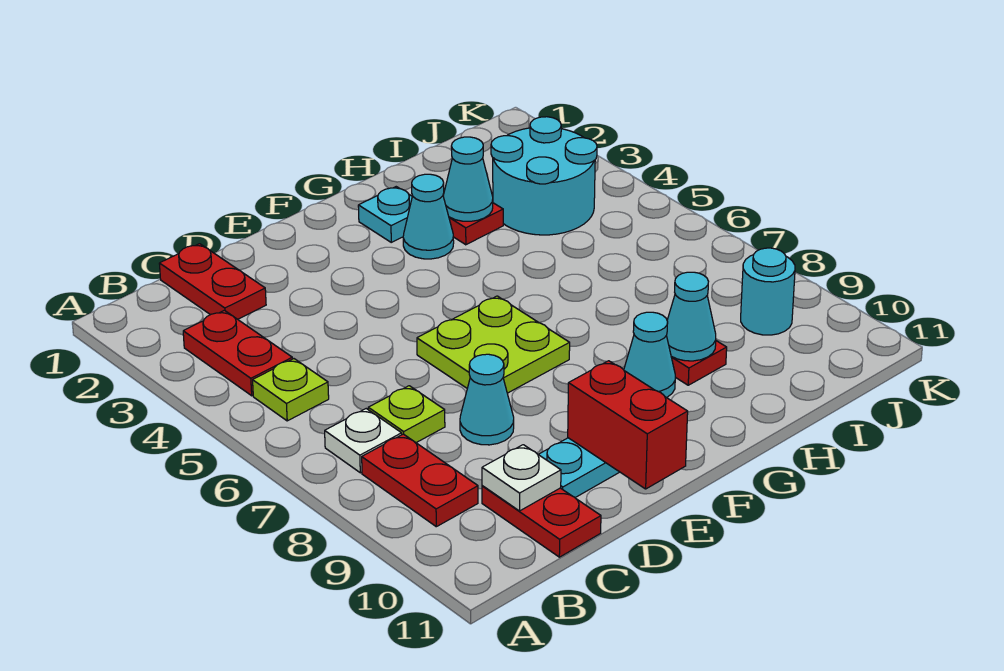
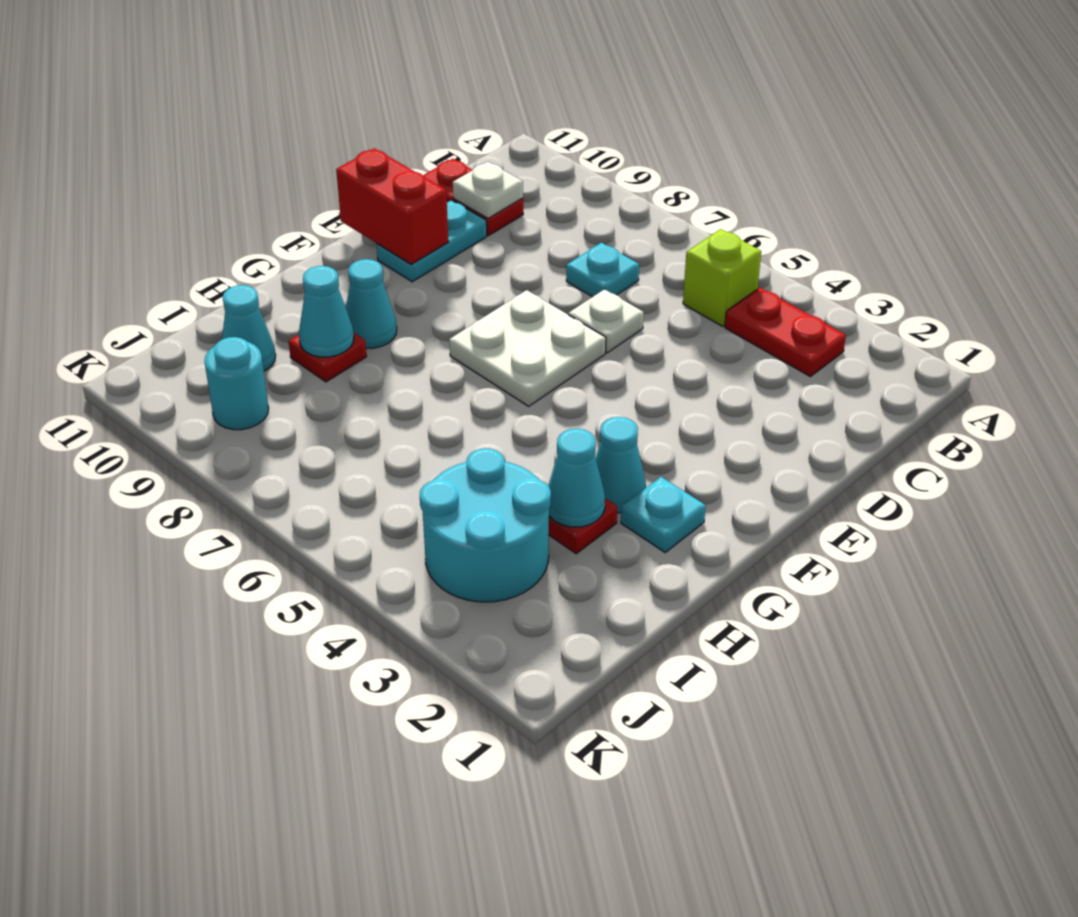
lime 1x1 plate [253,359,329,421] -> lime 1x1 brick [683,229,761,327]
white 1x1 plate [325,409,402,473] -> white 1x1 plate moved to [569,289,644,353]
red 1x2 plate [362,434,478,527] -> none
red 1x2 plate [159,244,266,319] -> none
lime 1x1 plate [368,386,445,443] -> cyan 1x1 plate [566,243,639,297]
cyan 1x1 cone [460,354,514,445] -> cyan 1x1 cone moved to [222,285,276,371]
lime 2x2 plate [417,296,570,393] -> white 2x2 plate [449,290,606,406]

